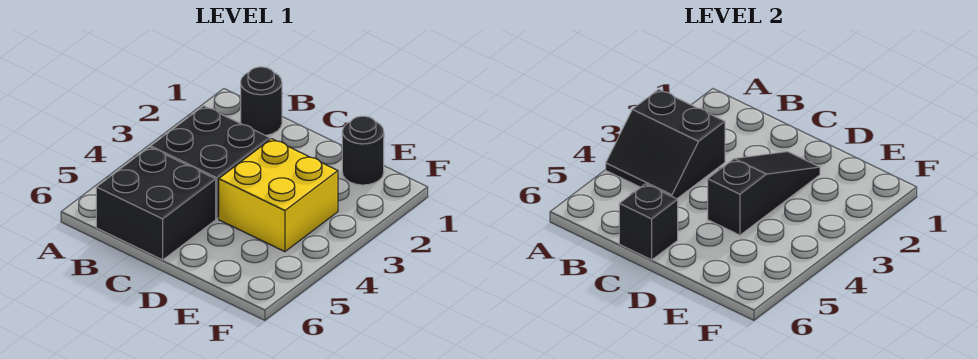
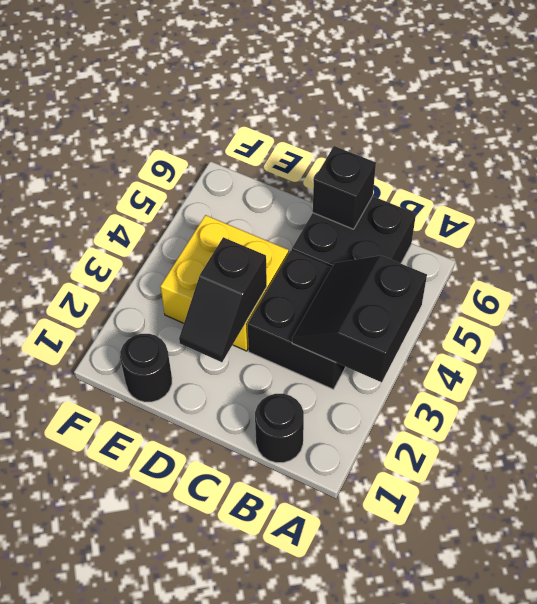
black 2x2 slope [606,89,725,199] -> black 2x2 slope turned to [292,256,427,382]
black 1x3 slope [708,152,820,235] -> black 1x2 slope [179,237,267,362]

